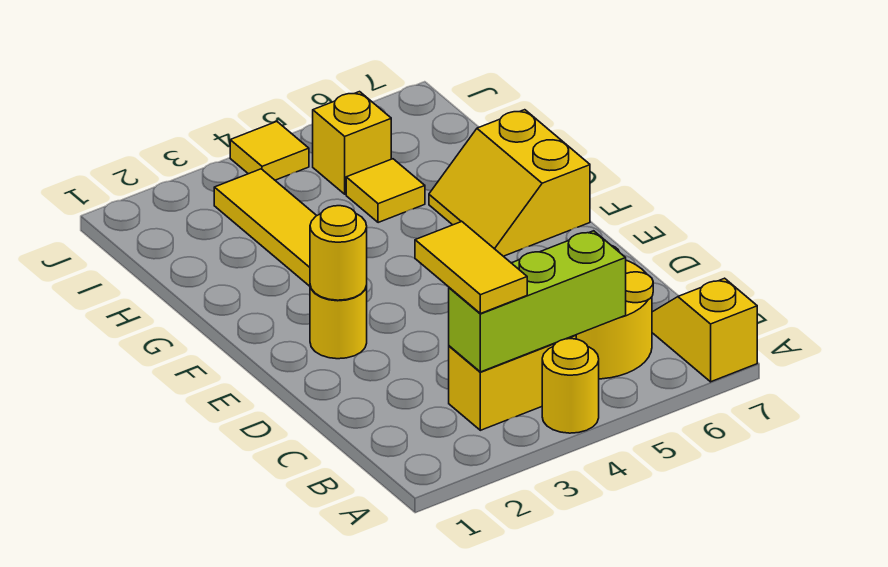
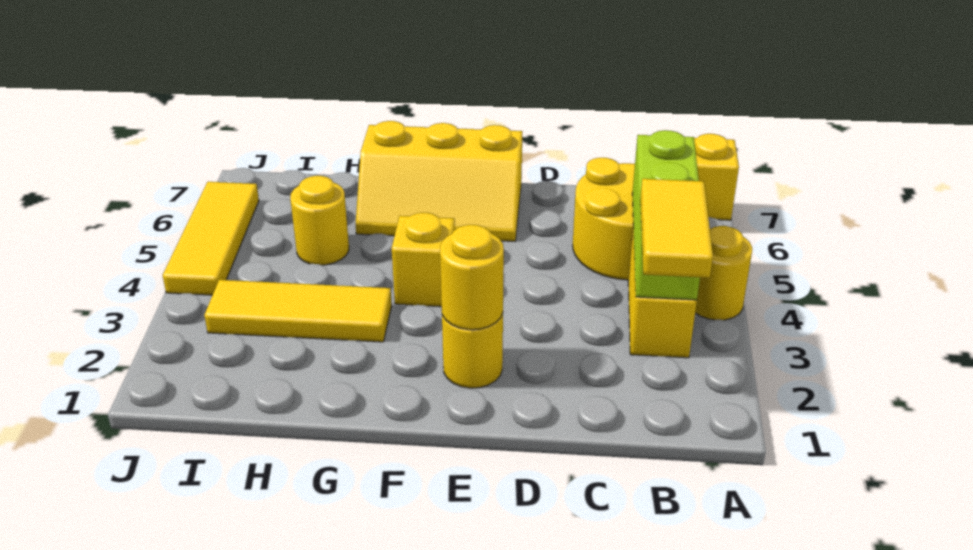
yellow 1x2 tile [415,222,527,314] -> yellow 1x2 tile turned to [640,179,713,278]
yellow 2x2 slope [429,110,590,256] -> yellow 2x3 slope [356,121,522,241]
yellow 1x1 tile [346,159,425,223] -> yellow 1x1 round brick [290,176,349,265]
yellow 1x1 brick [313,92,391,194] -> yellow 1x1 brick moved to [392,213,455,307]
yellow 1x1 tile [230,122,309,180] -> yellow 1x3 tile [163,182,259,295]

